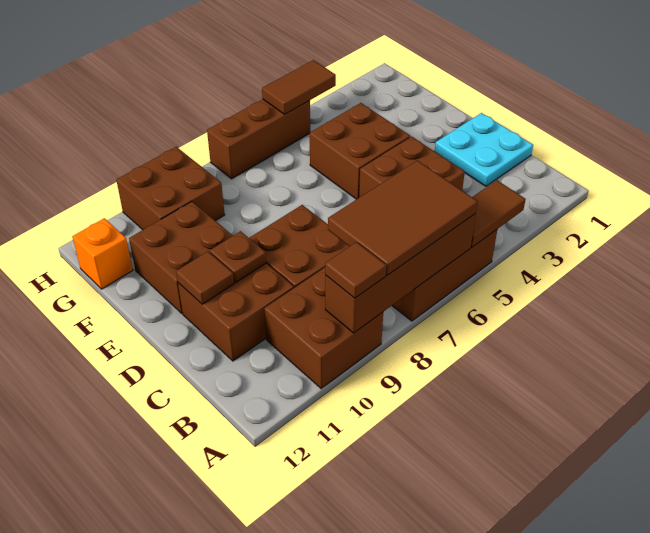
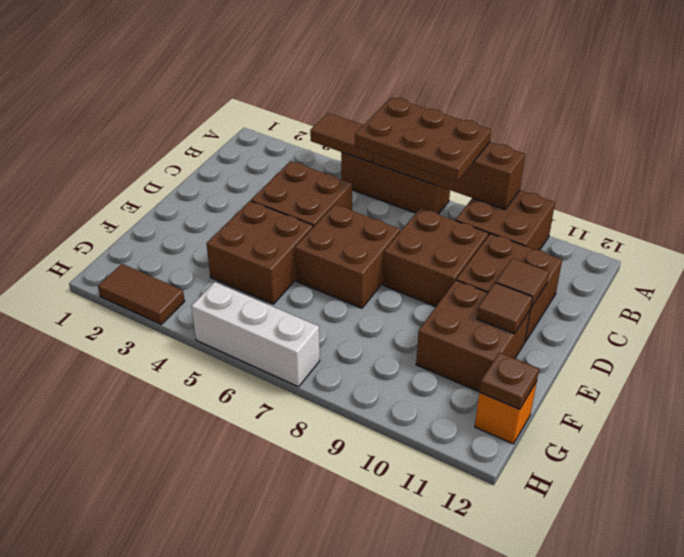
brown 2x3 tile [328,161,478,275] -> brown 2x3 plate [355,97,491,181]
brown 1x1 tile [325,242,386,298] -> brown 1x1 tile moved to [477,283,533,334]
cyan 2x2 plate [435,113,533,186] -> none
brown 1x1 plate [210,231,266,283] -> brown 1x1 plate moved to [479,352,539,409]
brown 2x2 brick [116,147,225,230] -> brown 2x2 brick moved to [295,205,400,308]
brown 1x2 tile [262,60,336,114] -> brown 1x2 tile moved to [98,264,185,325]
brown 1x3 brick [207,99,310,179] -> white 1x3 brick [191,282,320,387]

